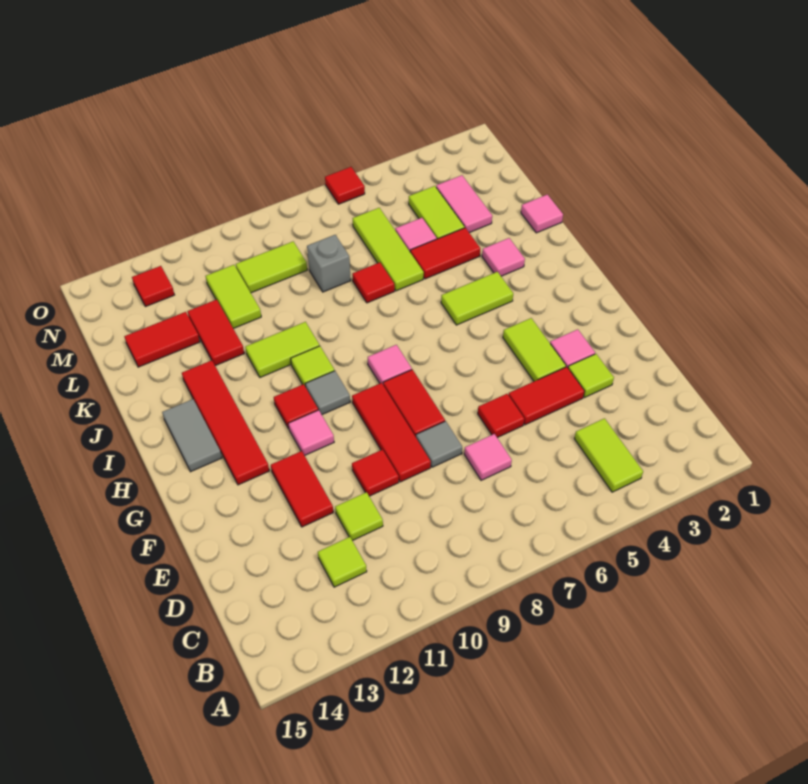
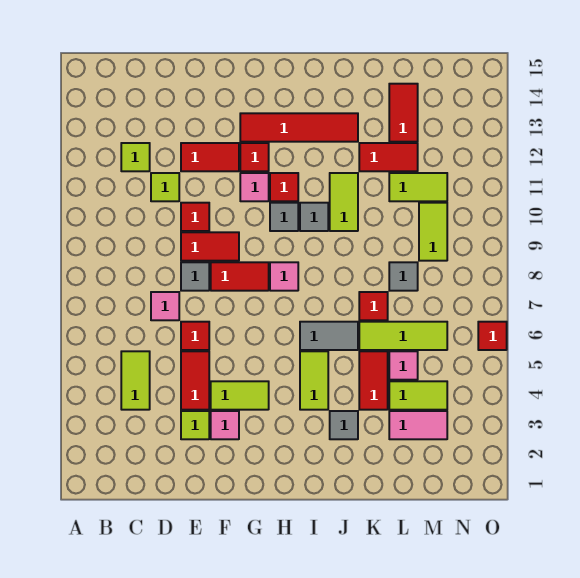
lime 1x2 tile [574,418,643,492] -> lime 1x2 tile turned to [121,351,150,410]
red 1x3 tile [352,383,431,482] -> red 1x2 tile [181,232,239,261]
grey 1x2 tile [162,399,222,472] -> grey 1x2 tile moved to [300,322,358,350]
lime 1x1 tile [291,346,334,387] -> grey 1x1 tile [300,203,328,231]
pink 1x1 tile [482,238,525,276] -> grey 1x1 tile [330,411,358,439]
pink 1x1 tile [521,195,563,233] -> none
grey 1x1 brick [307,235,351,292] -> grey 1x1 tile [389,262,418,291]
red 1x1 tile [132,266,174,307] -> red 1x1 tile moved to [240,143,269,171]

